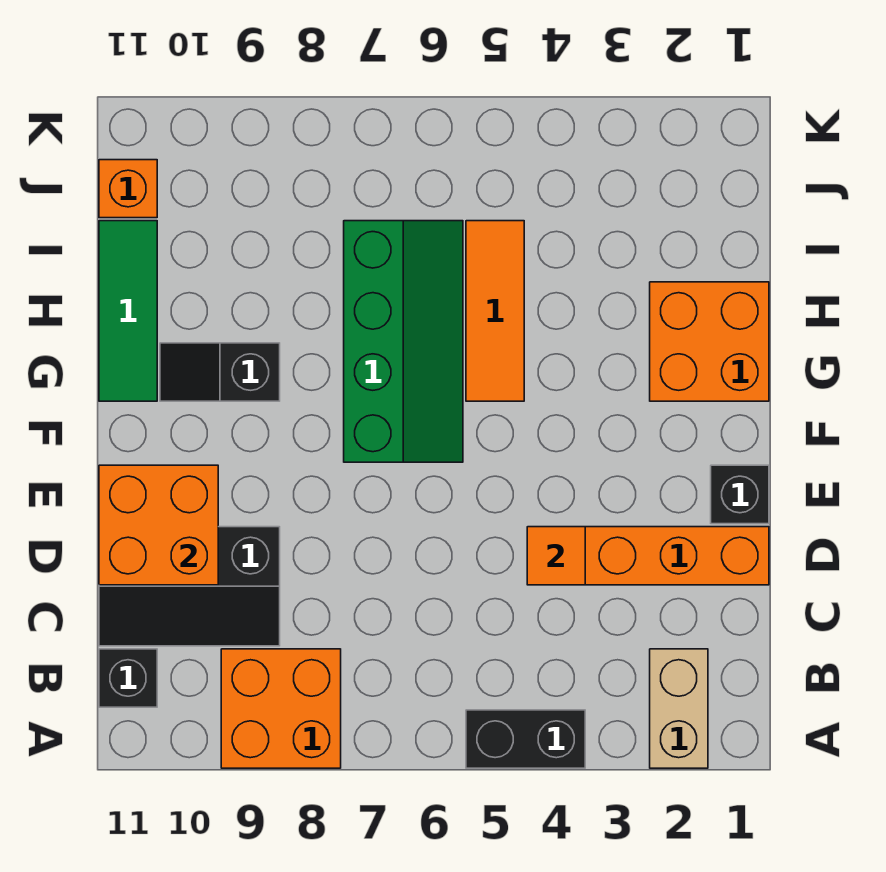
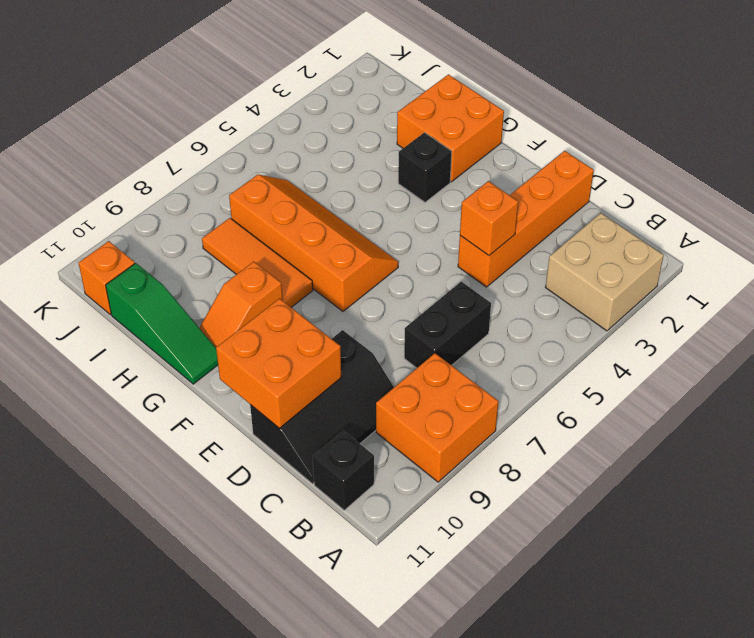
tan 1x2 brick [650,649,708,768] -> tan 2x2 brick [545,213,664,331]
black 1x2 brick [466,710,585,768] -> black 1x2 brick moved to [404,282,491,368]
orange 1x1 tile [527,527,585,585] -> orange 1x1 brick [460,181,518,255]
black 1x1 brick [711,465,769,524] -> black 1x1 brick moved to [398,132,452,202]
green 2x4 slope [344,221,463,462] -> orange 2x4 slope [229,175,398,311]
orange 1x3 tile [466,221,524,401] -> orange 1x3 tile moved to [202,218,313,307]
black 1x2 slope [160,343,280,401] -> orange 1x2 slope [200,262,283,347]
green 1x3 tile [99,221,157,401] -> green 1x3 slope [106,263,218,384]

